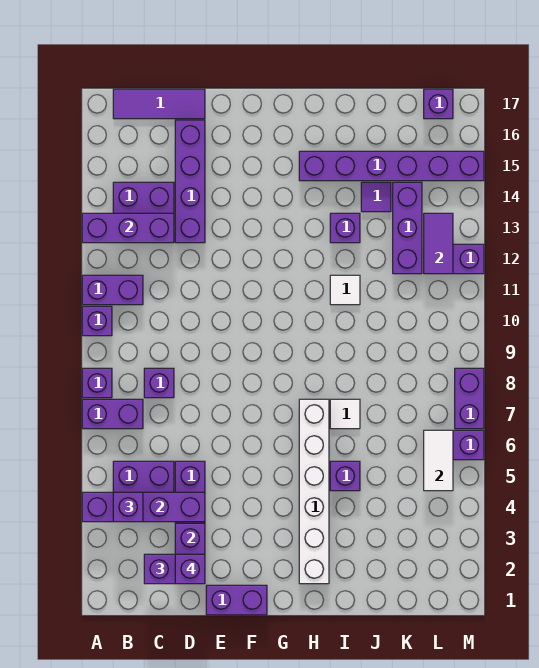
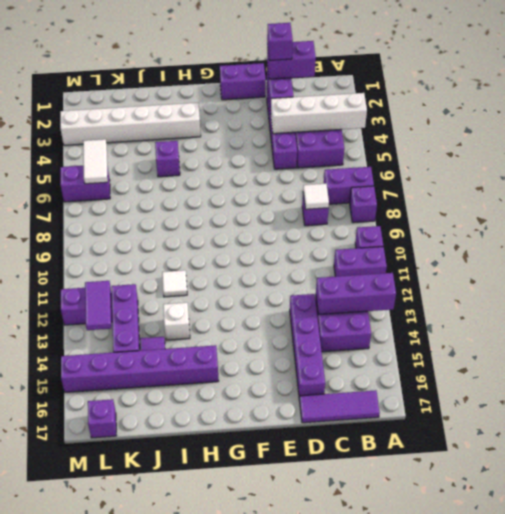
purple 1x4 brick [82,492,205,522] -> white 1x4 brick [271,93,367,134]
purple 1x1 brick [113,492,143,522] -> none
white 1x6 brick [299,399,329,584] -> white 1x6 brick turned to [60,103,201,145]
white 1x1 tile [330,399,360,429] -> white 1x1 tile moved to [303,183,329,209]
purple 1x1 brick [330,213,360,243] -> white 1x1 brick [163,303,190,340]
purple 1x2 brick [455,368,484,429] -> none

